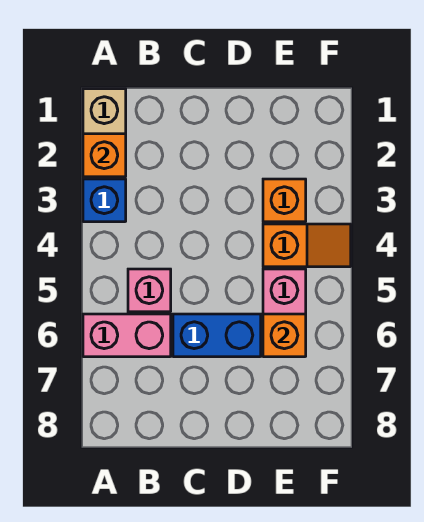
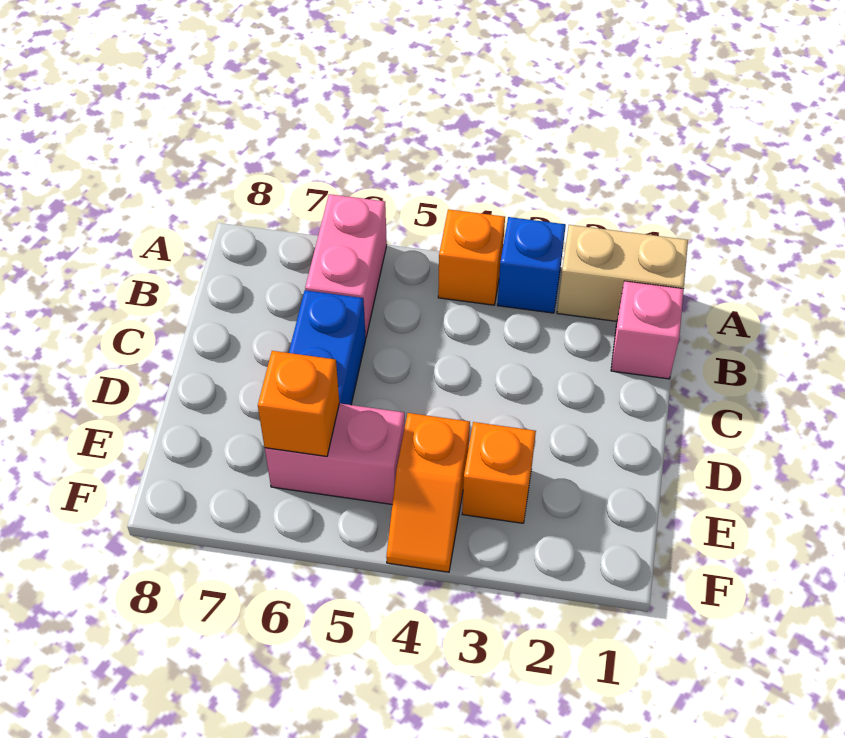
orange 1x1 brick [83,134,126,177] -> orange 1x1 brick moved to [438,209,505,305]
pink 1x1 brick [128,269,171,312] -> pink 1x1 brick moved to [611,281,684,379]

